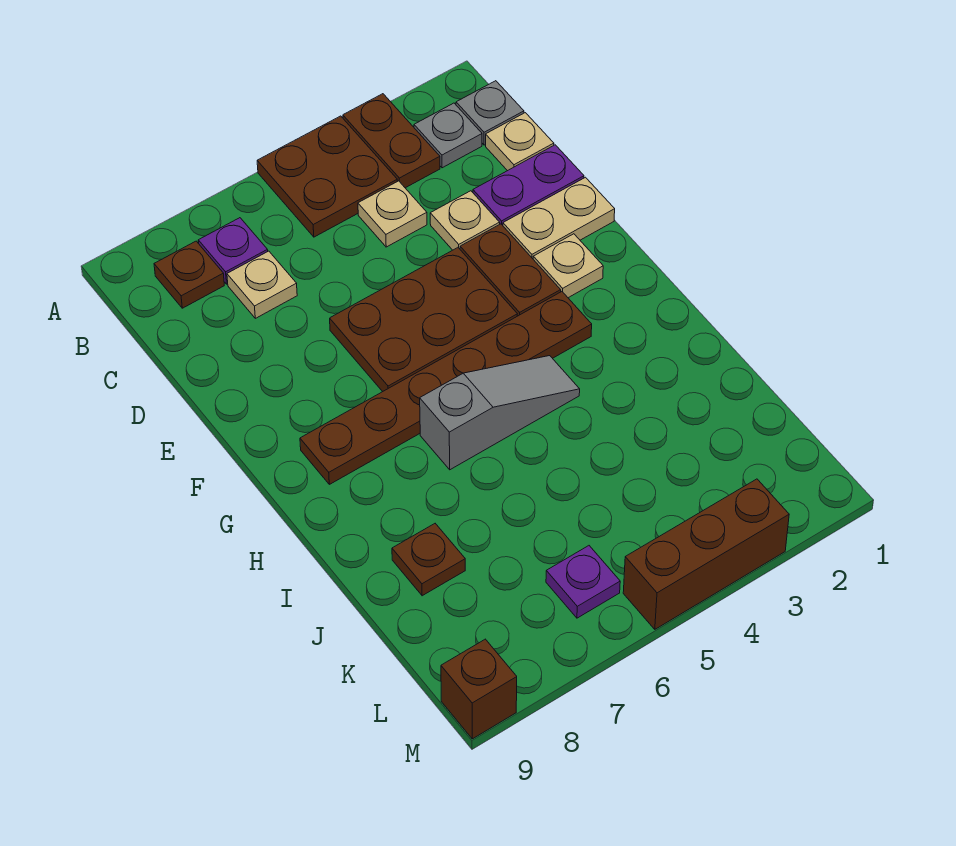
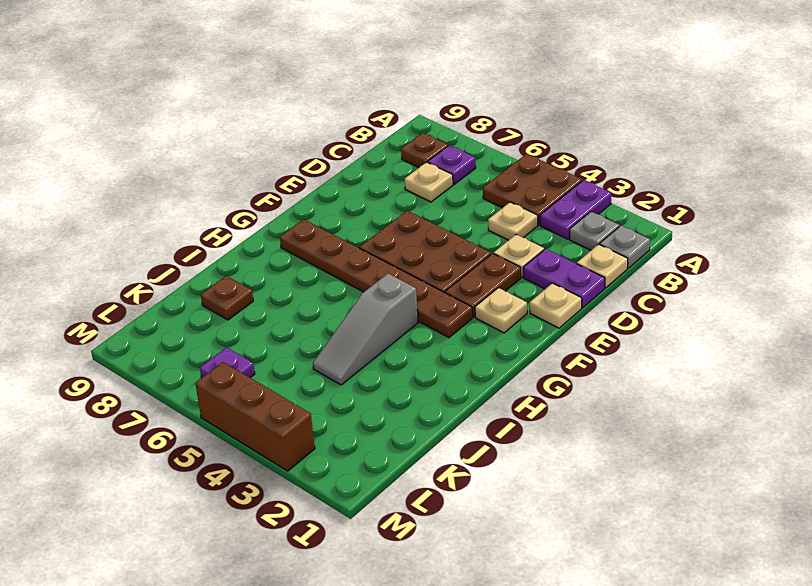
brown 1x2 plate [343,94,440,188] -> purple 1x2 plate [540,180,611,239]
tan 1x2 plate [503,177,615,259] -> tan 1x1 plate [530,283,582,328]
grey 1x3 slope [420,356,580,470] -> grey 1x3 slope turned to [313,274,418,385]
brown 1x1 brick [441,639,517,739] -> none

